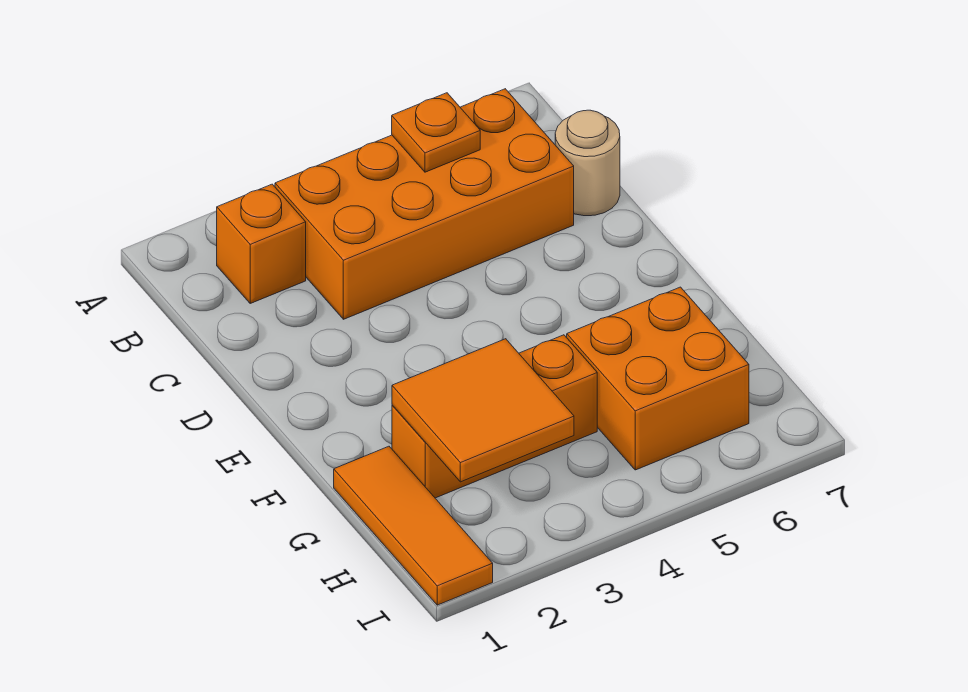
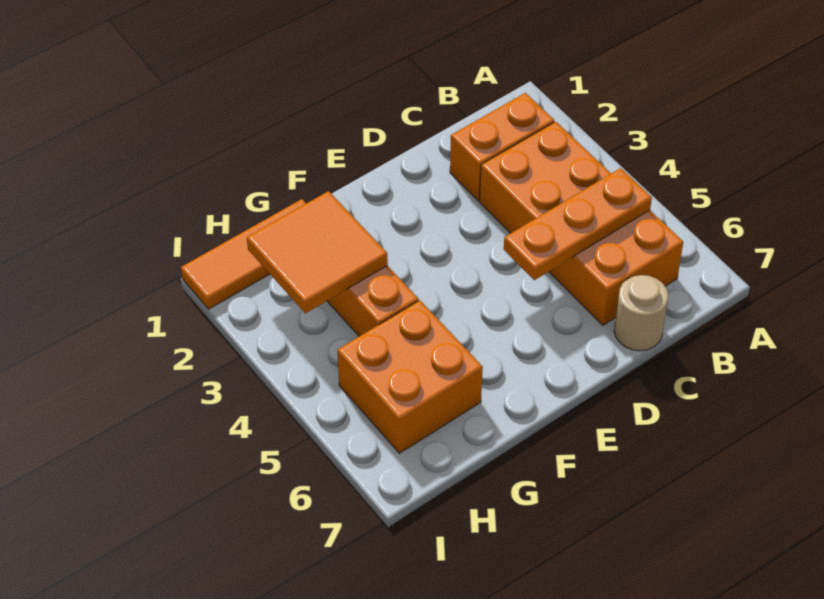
orange 1x1 brick [217,184,306,303] -> orange 1x2 brick [450,93,554,201]
orange 1x1 plate [392,93,480,172] -> orange 1x3 plate [504,168,652,280]

